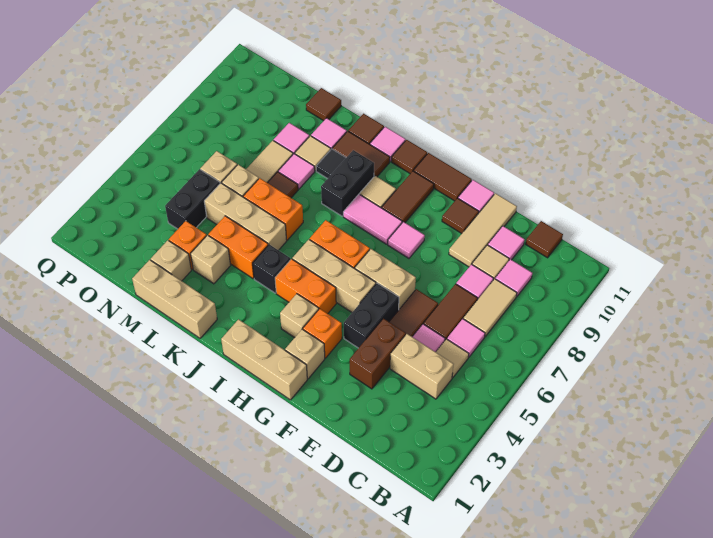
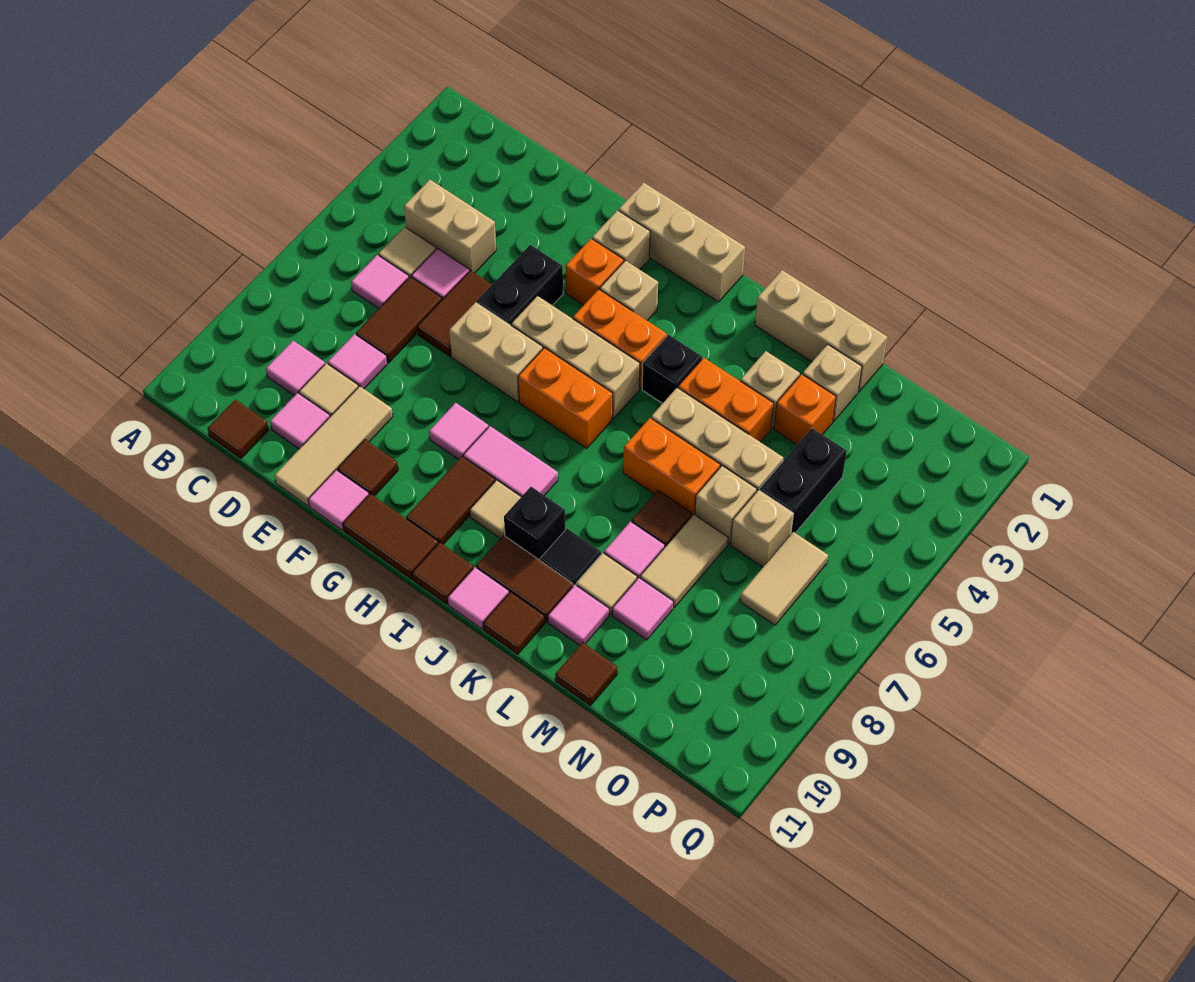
tan 1x2 tile [463,279,517,337] -> tan 1x2 tile moved to [740,532,828,625]
brown 1x2 brick [350,319,406,389] -> none
black 1x2 brick [321,150,374,216] -> black 1x1 brick [504,487,565,560]

